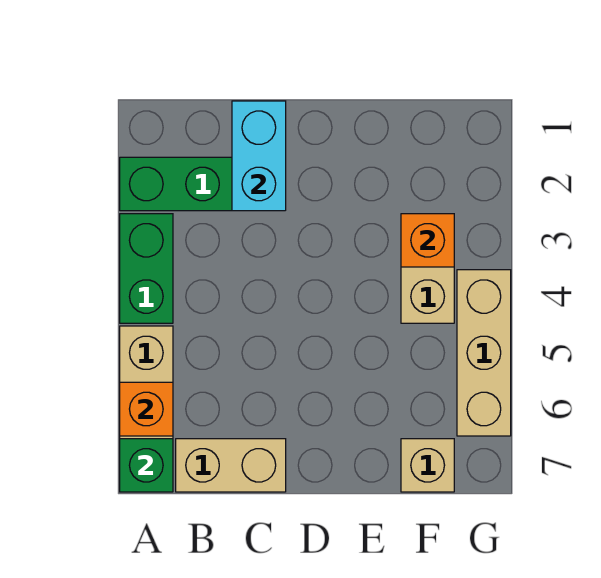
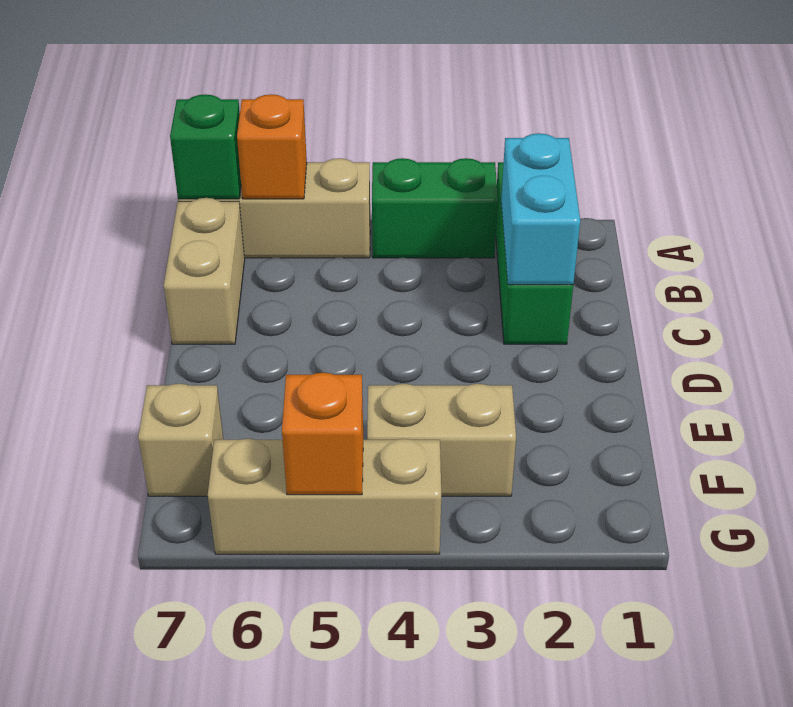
cyan 1x2 brick [232,101,286,211] -> cyan 1x2 brick turned to [501,133,580,285]
orange 1x1 brick [401,214,454,267] -> orange 1x1 brick moved to [282,373,363,495]

